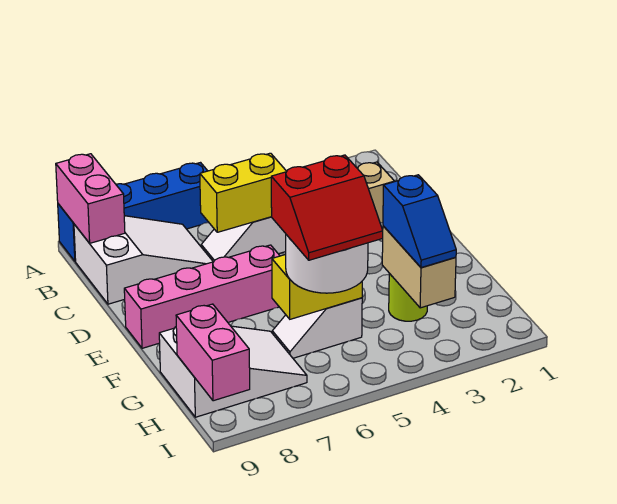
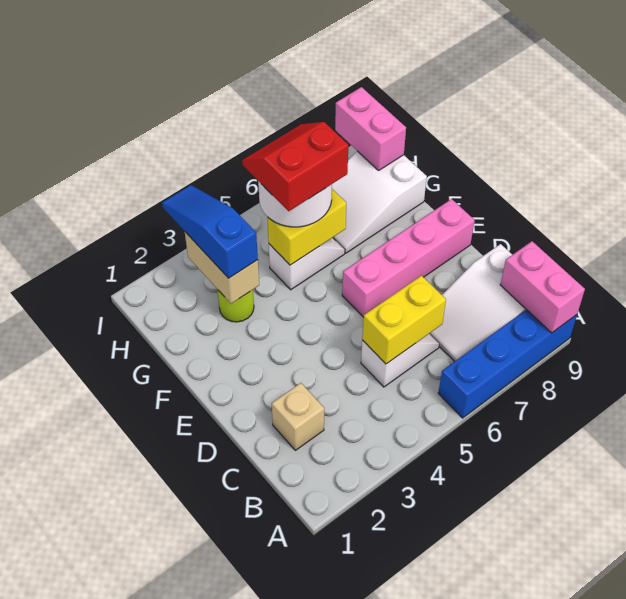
blue 1x2 slope [383,175,456,268] -> blue 1x3 slope [162,185,258,278]

